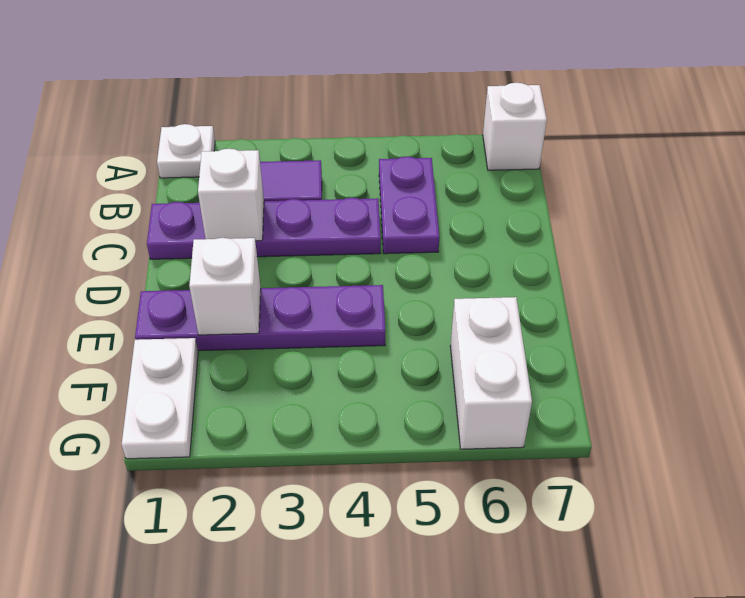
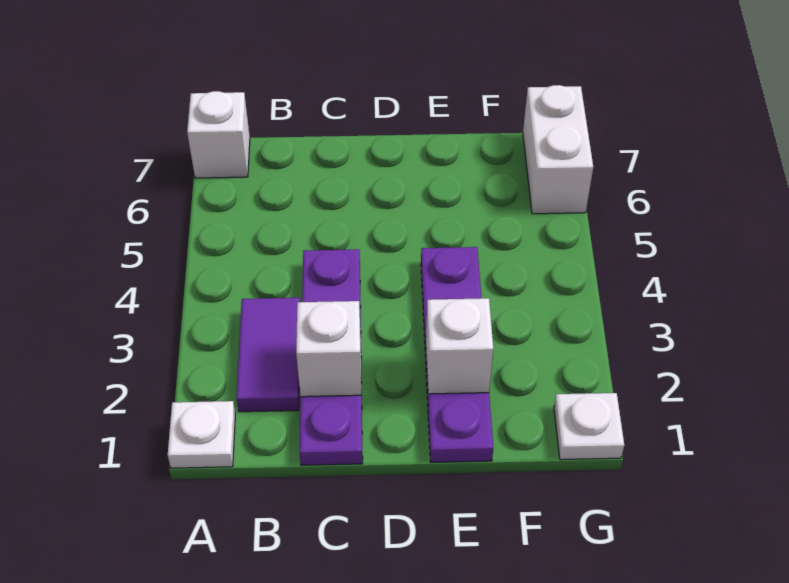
purple 1x2 plate [379,157,439,254] -> none
white 1x2 plate [122,338,198,459] -> white 1x1 plate [554,393,624,460]
white 1x2 brick [450,297,532,449] -> white 1x2 brick turned to [523,85,593,214]

